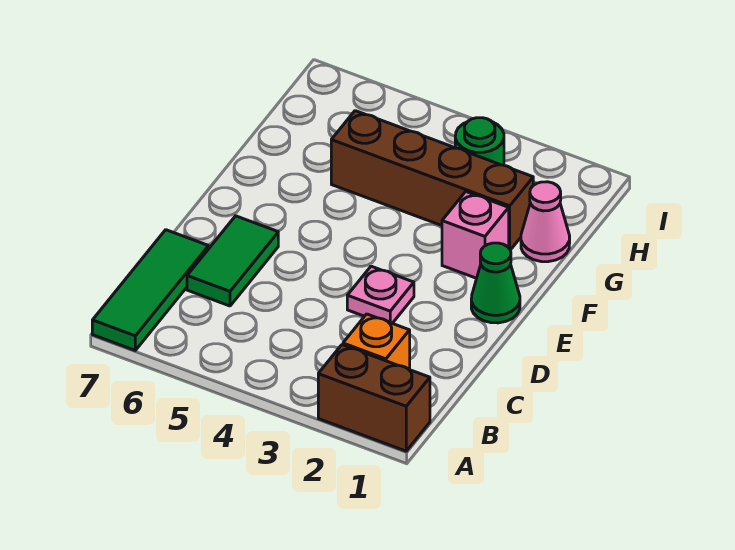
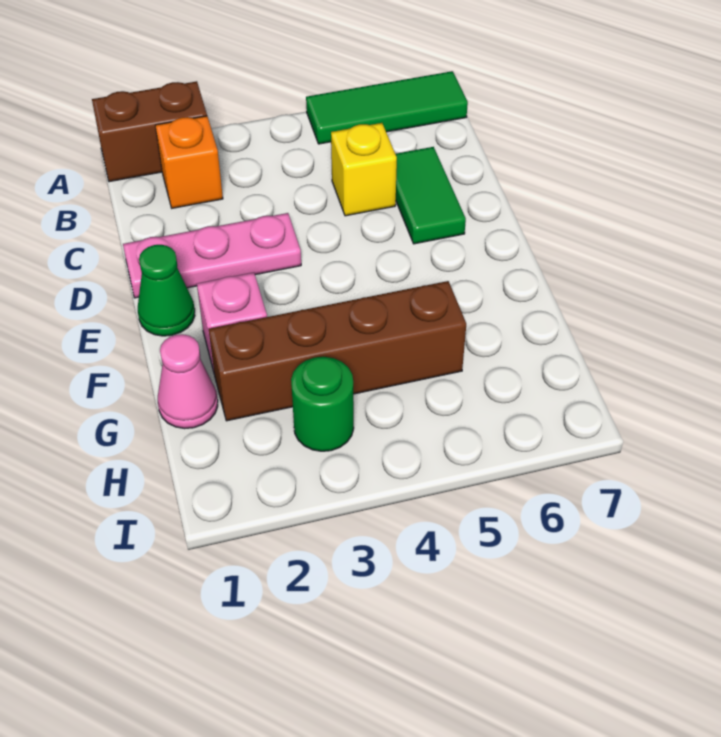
green 1x3 tile [92,230,209,350] -> green 1x3 tile turned to [306,71,468,144]
none -> yellow 1x1 brick [331,123,397,216]
pink 1x1 plate [347,266,414,323] -> pink 1x3 plate [123,213,301,298]

